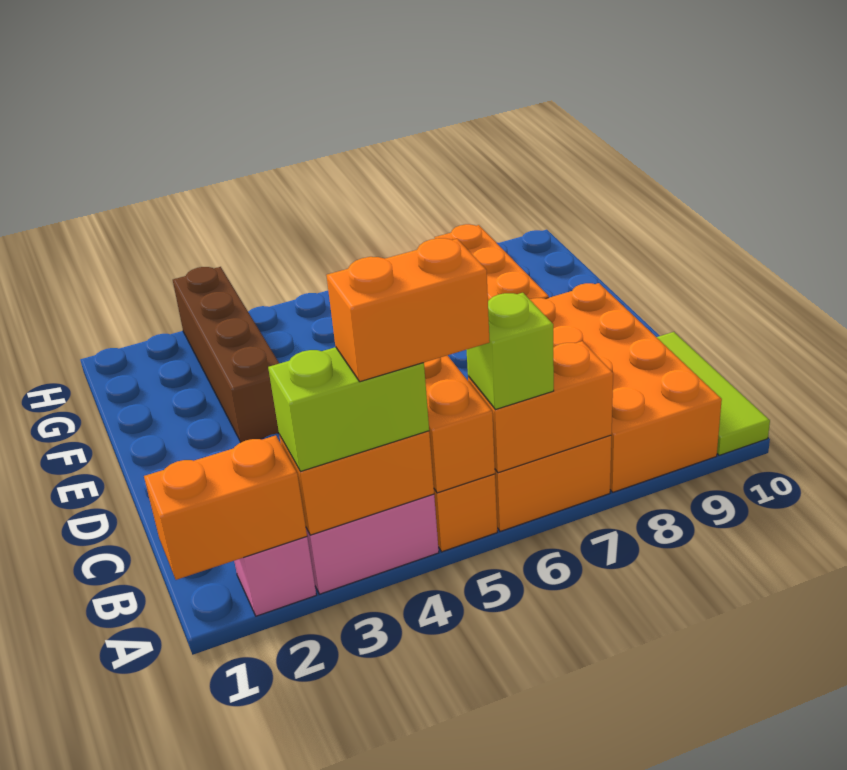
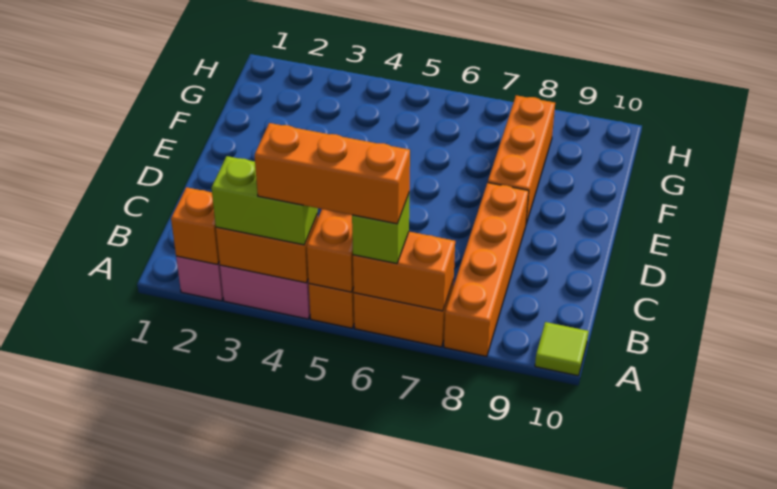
orange 1x2 brick [144,435,307,580] -> orange 1x1 brick [171,187,219,265]
orange 1x2 brick [326,238,490,382] -> orange 1x3 brick [255,123,410,224]
orange 2x4 brick [530,283,722,492] -> orange 1x4 brick [444,183,529,357]
lime 1x3 tile [657,332,770,455] -> lime 1x1 tile [535,322,589,376]
brown 1x4 brick [173,267,279,442] -> none

